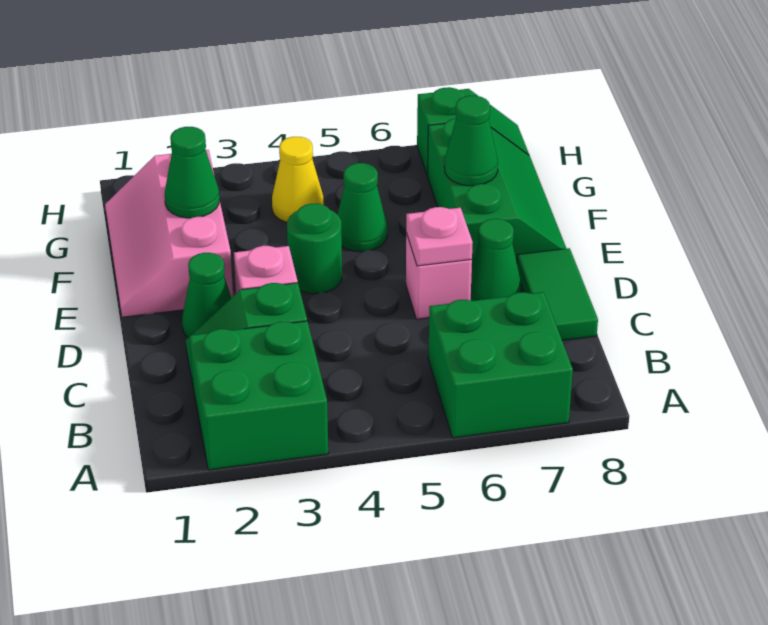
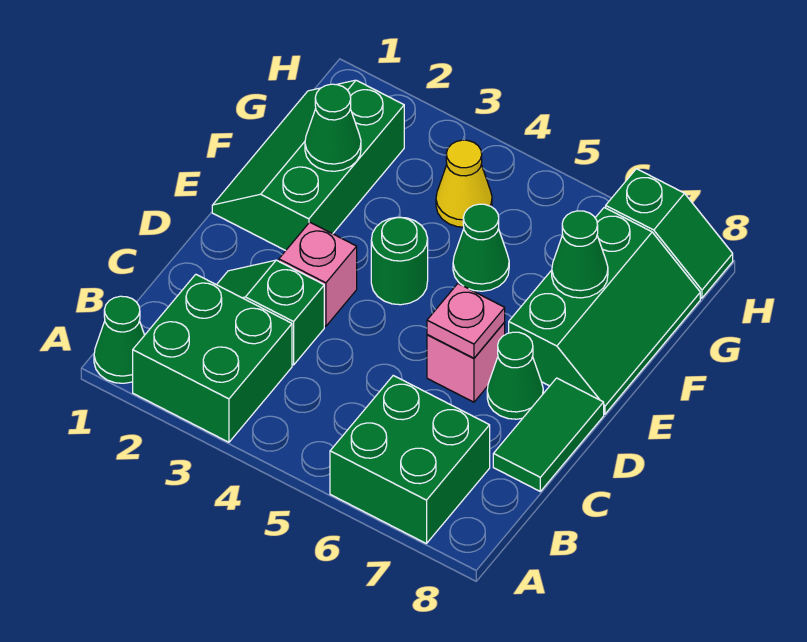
green 1x1 cone [182,253,231,337] -> green 1x1 cone moved to [94,296,144,383]
pink 2x3 slope [105,150,233,317] -> green 2x3 slope [212,80,404,251]

